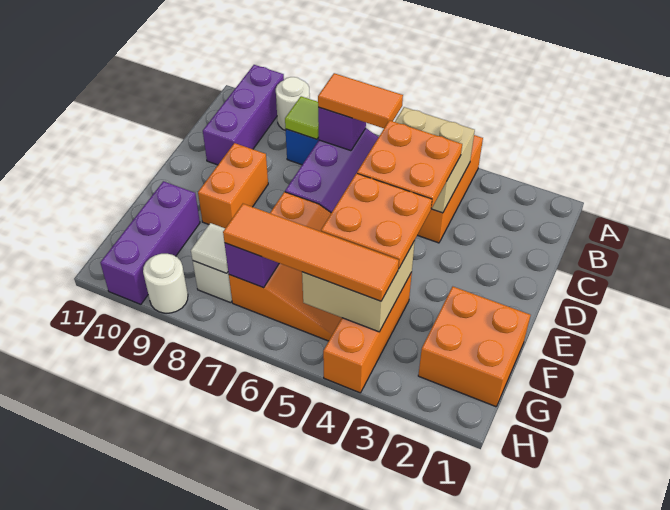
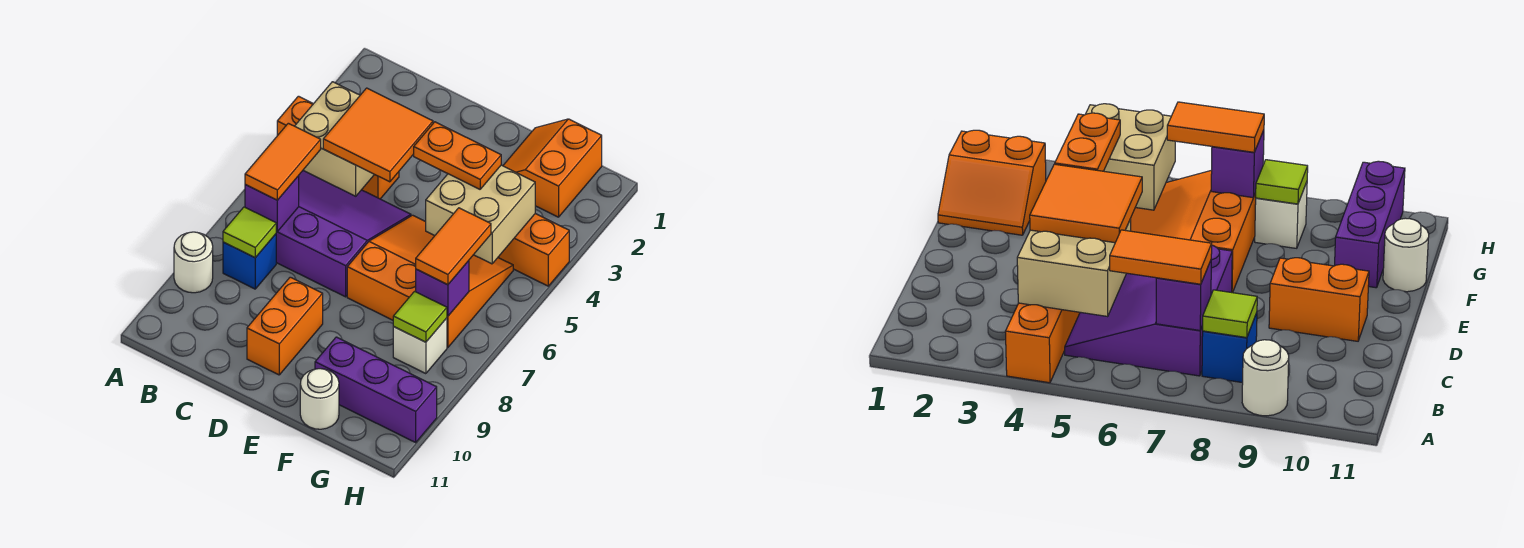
purple 1x3 brick [203,65,284,165] -> none
orange 2x2 plate [357,120,462,209] -> orange 2x2 tile [323,88,433,182]
orange 1x2 brick [198,143,268,228] -> orange 1x2 brick turned to [247,277,323,375]
orange 2x2 plate [321,173,432,269] -> orange 1x2 plate [414,122,501,189]
orange 2x2 brick [418,287,531,407] -> orange 2x2 slope [503,119,602,217]
orange 1x4 tile [223,204,399,301] -> orange 1x2 tile [416,208,491,285]
white 1x1 tile [191,223,228,273] -> lime 1x1 tile [393,291,447,342]
white 1x1 round brick [143,254,188,313] -> white 1x1 round brick moved to [300,369,339,429]

